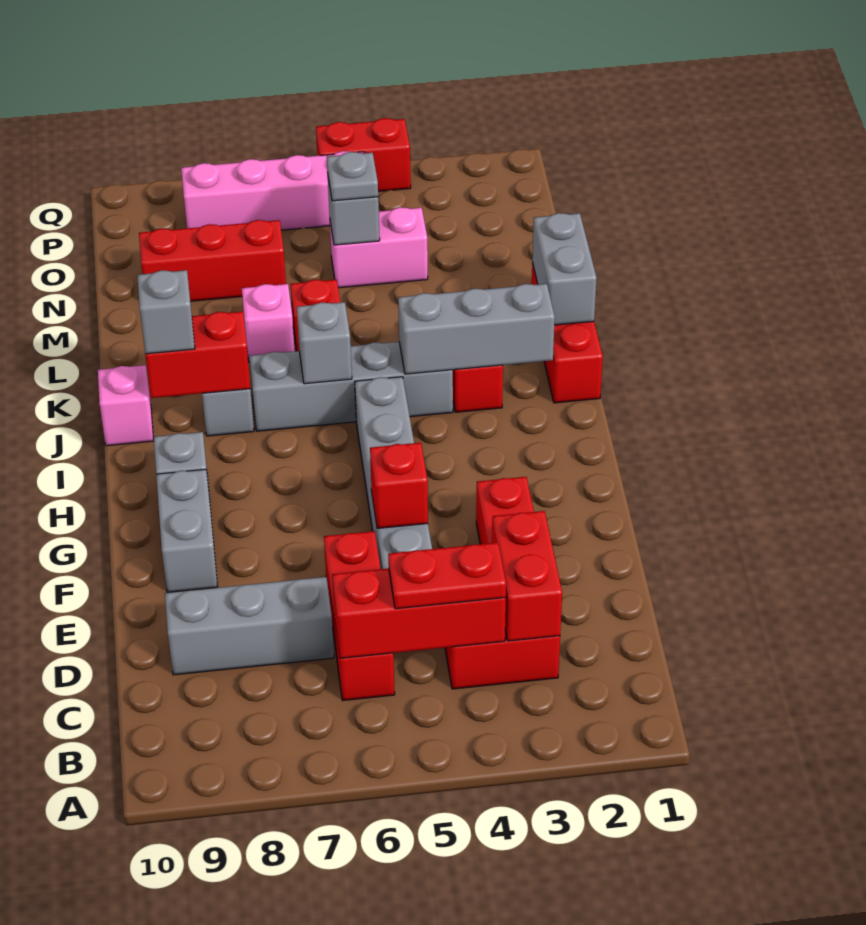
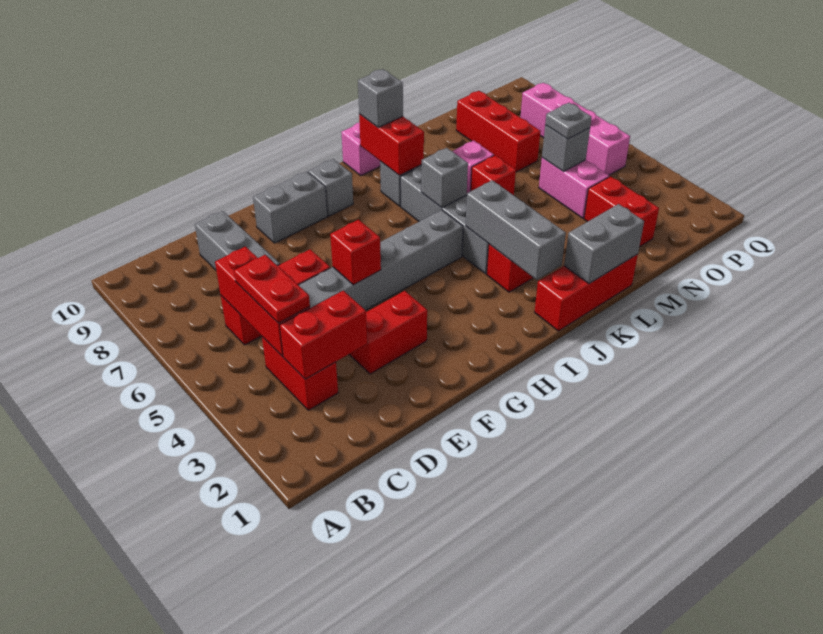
red 1x2 brick [316,118,411,191] -> red 1x2 brick moved to [584,176,659,247]

